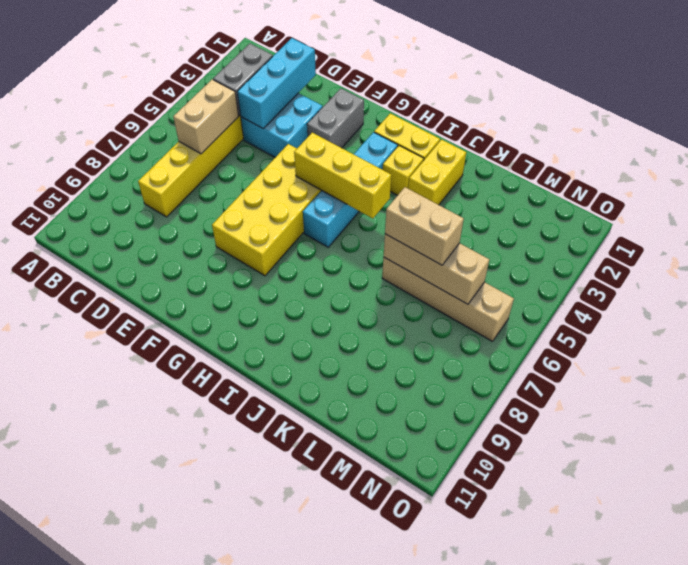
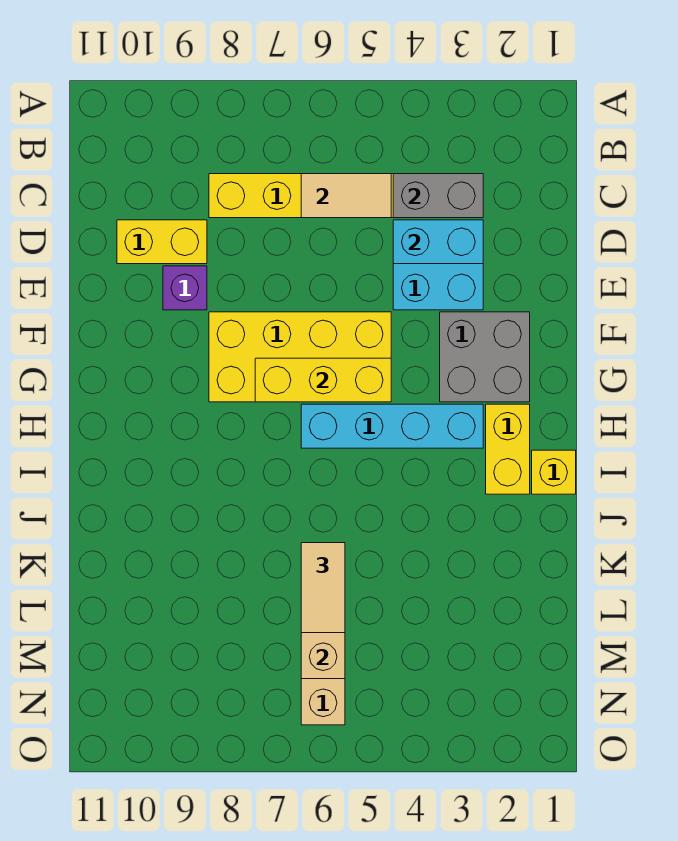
tan 1x2 brick [173,79,239,154] -> tan 1x2 tile [301,174,391,218]
cyan 1x3 brick [237,38,316,128] -> cyan 1x2 brick [393,220,483,264]
none -> purple 1x1 brick [163,266,207,310]
grey 1x2 brick [307,89,364,148] -> grey 2x2 brick [440,312,530,402]
yellow 1x3 brick [294,133,391,218] -> yellow 1x3 brick turned to [255,358,391,402]
yellow 1x1 brick [383,146,424,195] -> yellow 1x1 brick moved to [532,450,576,494]
yellow 1x2 brick [408,139,466,205] -> yellow 1x2 brick moved to [117,220,207,264]
tan 1x2 brick [385,187,464,265] -> tan 1x2 tile [301,543,345,633]

